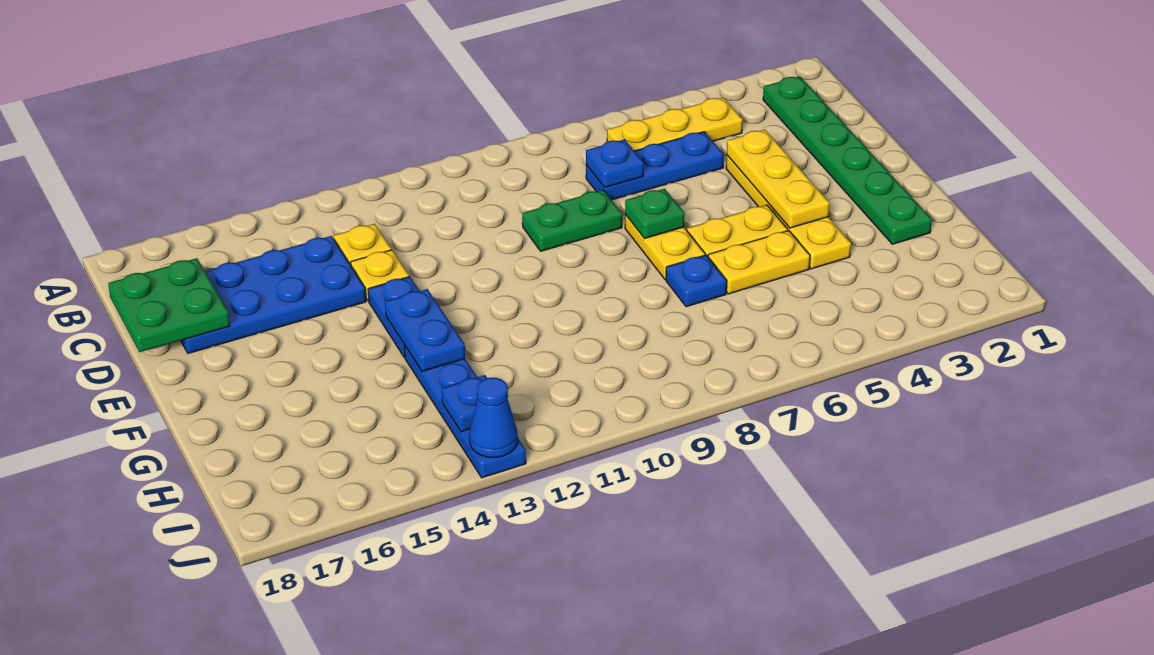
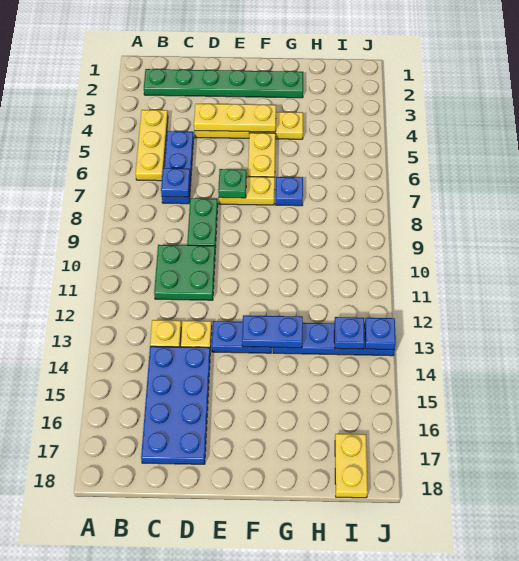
green 2x2 plate [108,258,230,352] -> green 2x2 plate moved to [154,245,215,300]
yellow 1x2 plate [708,231,810,294] -> yellow 1x2 plate moved to [335,434,368,498]
blue 1x1 cone [469,378,518,457] -> blue 1x1 plate [365,318,396,350]

